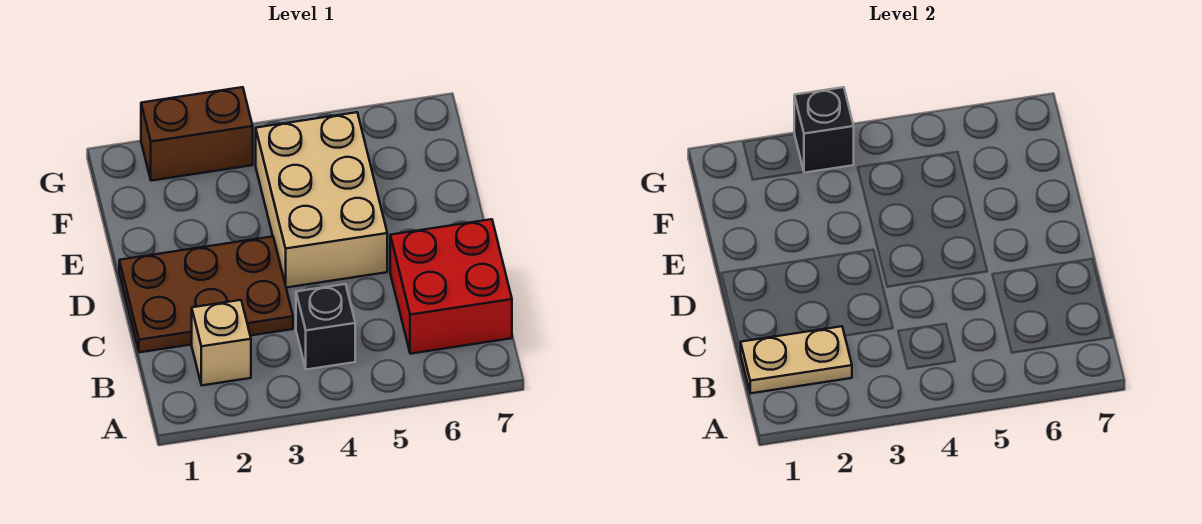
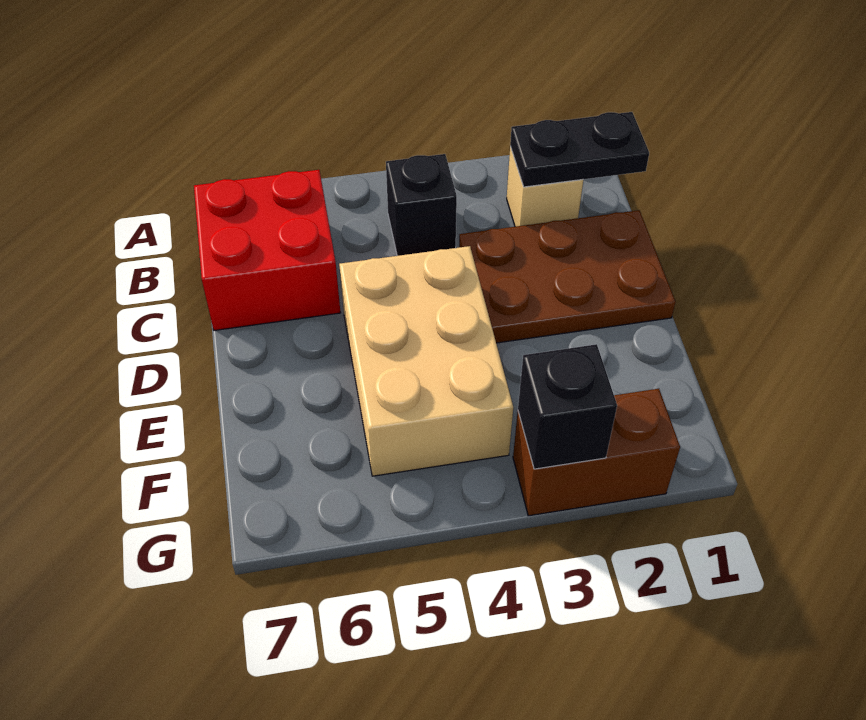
tan 1x2 plate [741,326,852,393] -> black 1x2 plate [510,112,649,187]

